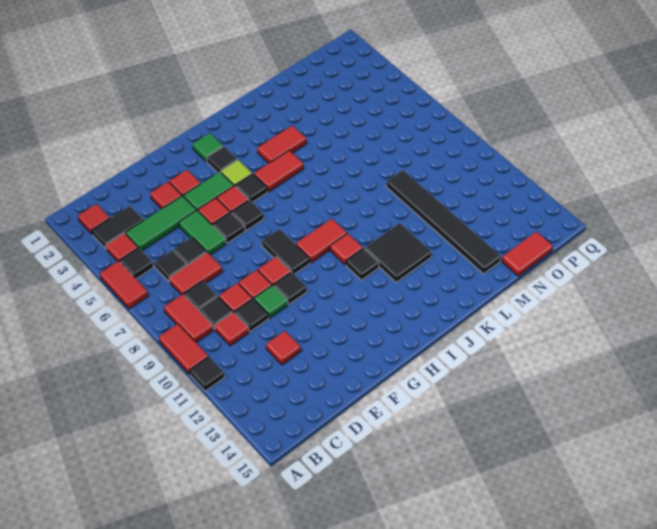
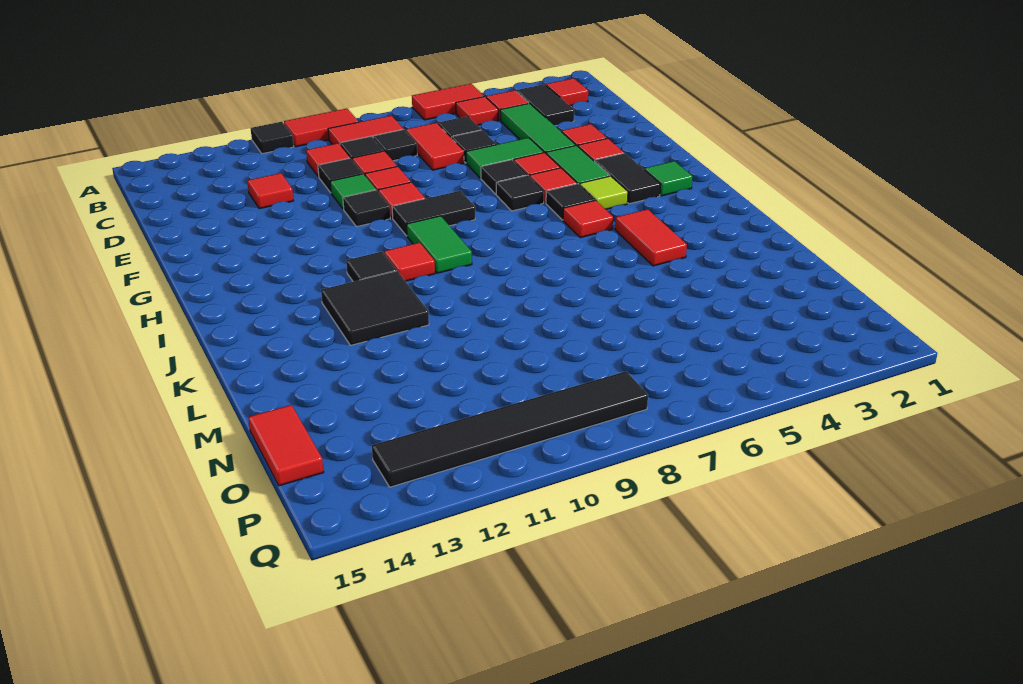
black 1x1 tile [120,248,153,279] -> red 1x1 tile [456,96,498,125]
black 1x1 tile [207,146,238,173] -> black 1x2 tile [595,153,661,204]
red 1x2 tile [296,219,347,263] -> green 1x2 tile [407,216,472,273]
red 1x2 tile [254,150,303,192] -> red 1x1 tile [563,200,613,238]
black 1x6 tile [386,170,501,274] -> black 1x6 tile moved to [372,371,648,487]

